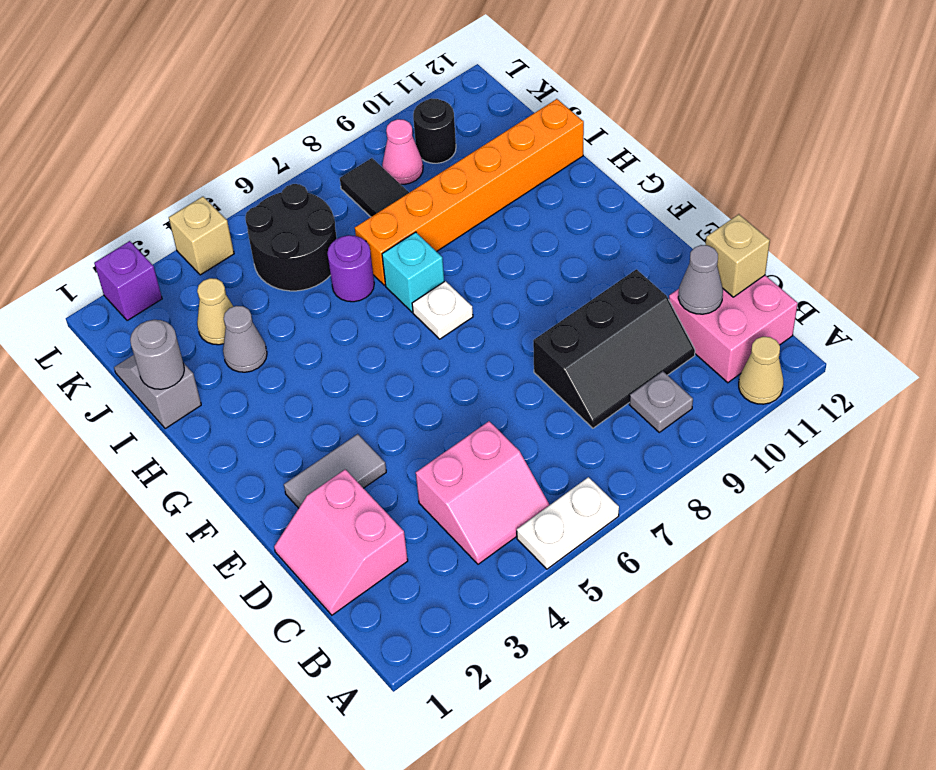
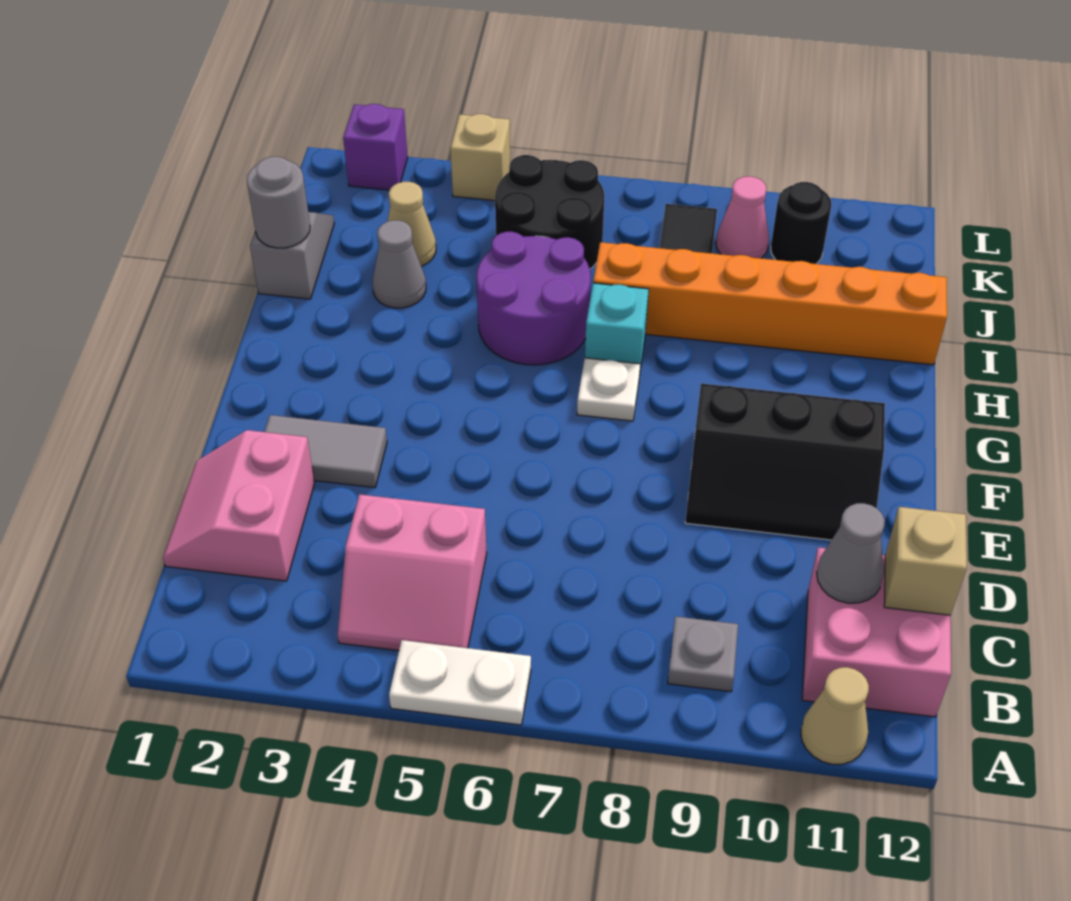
black 2x3 slope [533,269,695,428] -> black 2x3 slope moved to [685,383,885,540]
purple 1x1 round brick [327,235,374,302] -> purple 2x2 round brick [476,232,591,365]

